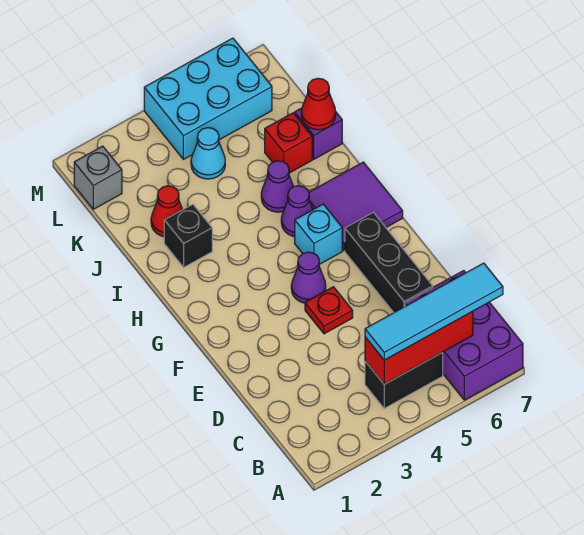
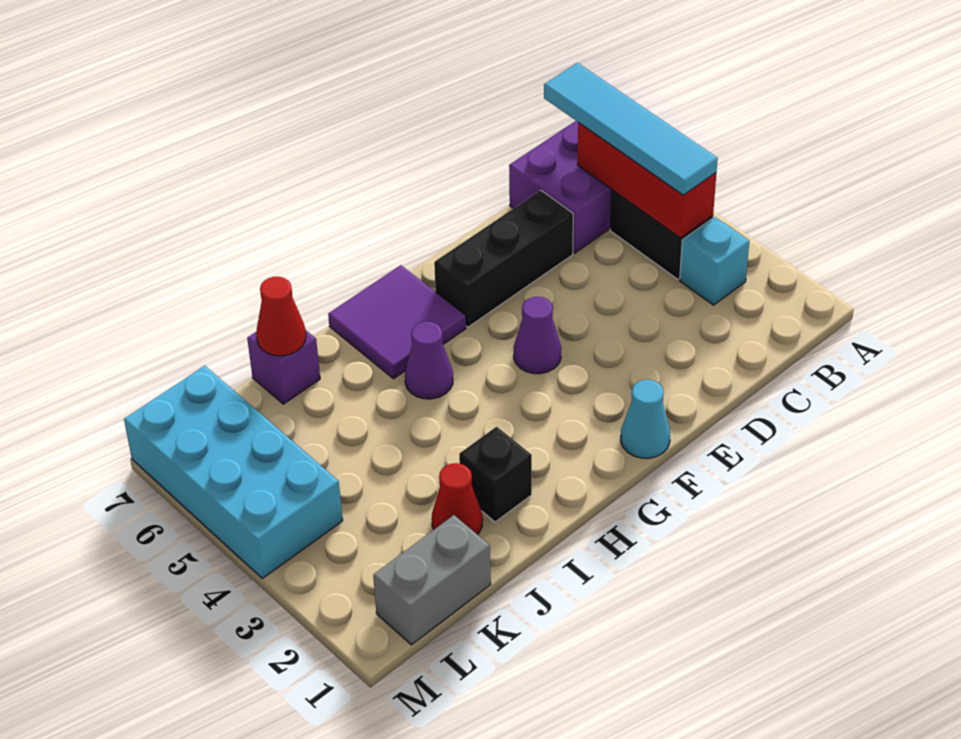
red 1x1 plate [305,287,353,334] -> none
cyan 1x1 brick [295,204,342,264] -> cyan 1x1 brick moved to [680,217,749,305]
purple 1x1 cone [261,161,294,212] -> none
red 1x1 brick [265,113,312,173] -> none
cyan 1x1 cone [191,128,225,179] -> cyan 1x1 cone moved to [621,380,670,458]
grey 1x1 brick [74,146,122,209] -> grey 1x2 brick [373,515,491,645]
cyan 2x3 brick [144,38,272,159] -> cyan 2x4 brick [124,366,343,578]

